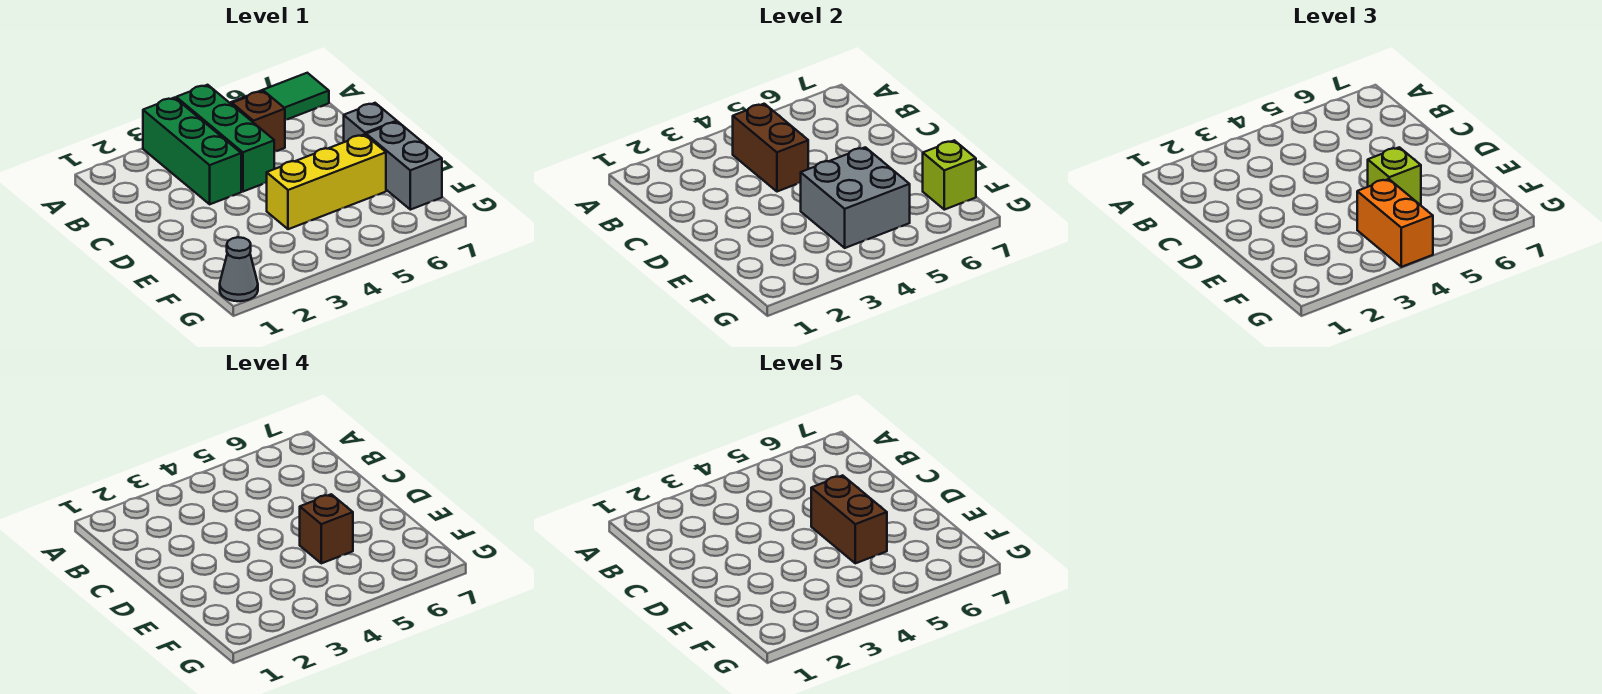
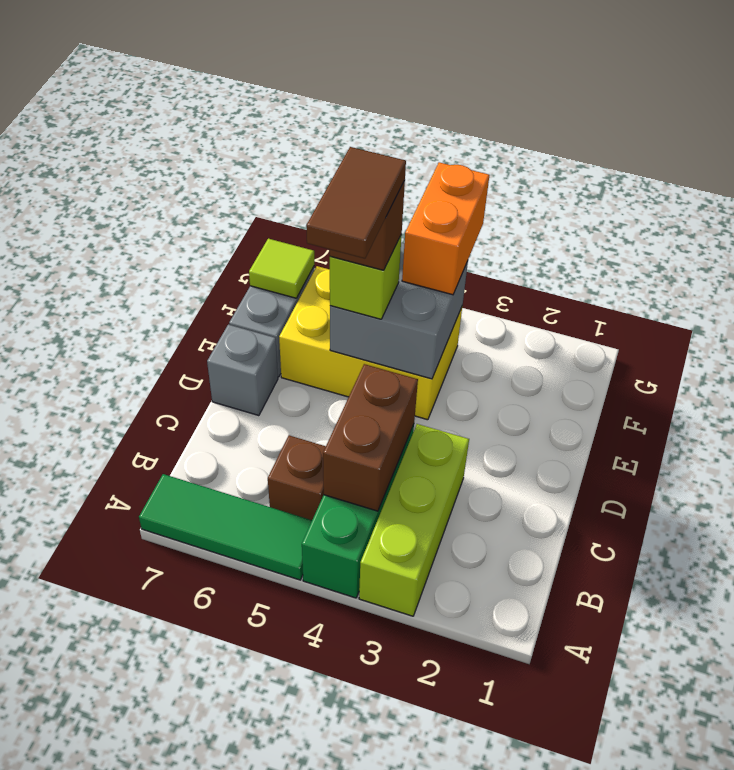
green 1x3 brick [143,98,241,204] -> lime 1x3 brick [359,424,469,616]
brown 1x2 brick [811,475,887,563] -> brown 1x2 tile [306,147,406,259]
yellow 1x3 brick [267,135,386,229] -> yellow 2x3 brick [279,266,462,420]
lime 1x1 brick [923,140,976,210] -> lime 1x1 tile [249,239,314,298]
grey 1x1 cone [220,237,258,301] -> none

